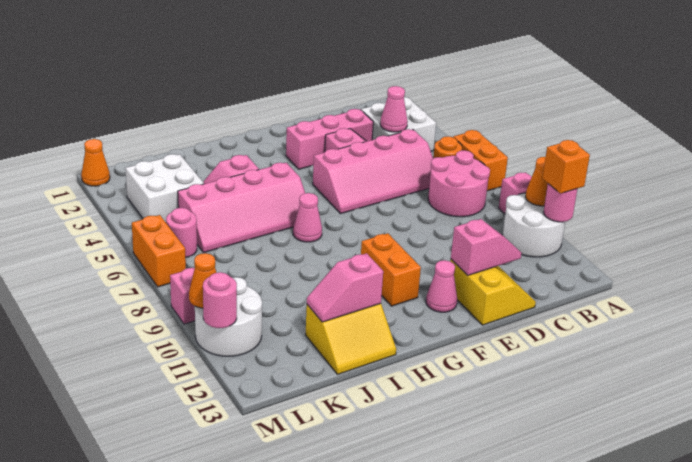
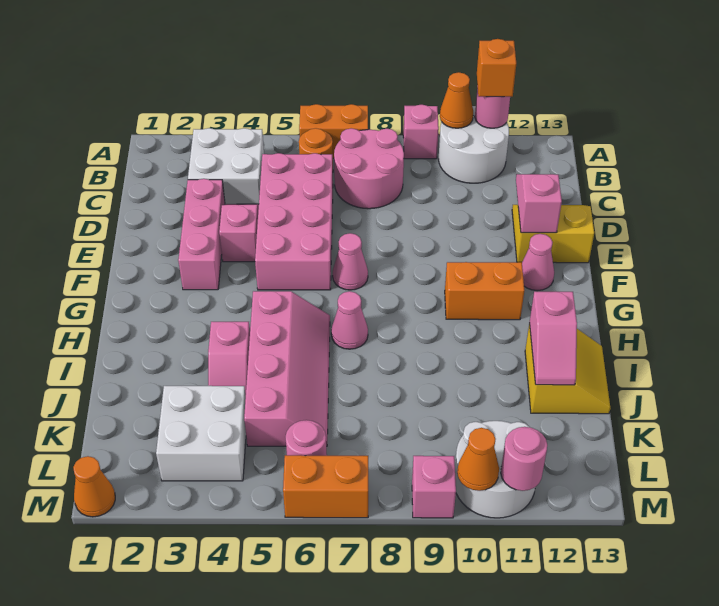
pink 1x1 cone [380,86,408,132] -> pink 1x1 cone moved to [333,233,368,290]
pink 2x4 slope [313,129,433,214] -> pink 2x4 brick [255,153,333,290]

